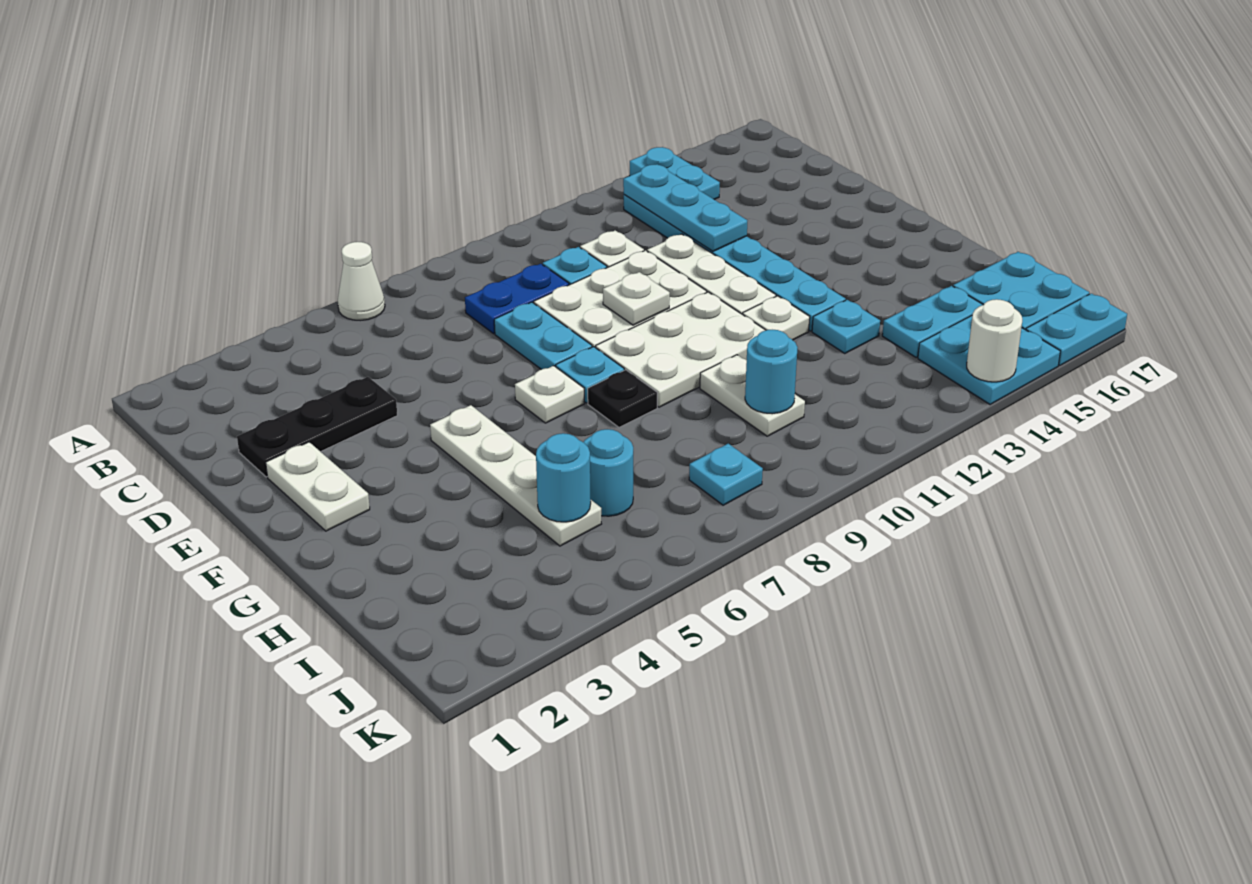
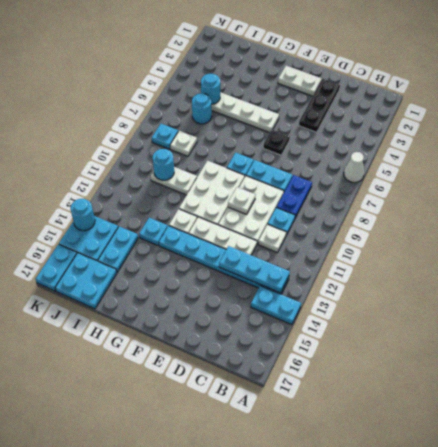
white 1x1 plate [515,366,584,423] -> white 1x1 plate moved to [170,131,197,156]
black 1x1 plate [588,370,657,427] -> black 1x1 plate moved to [263,130,290,155]
white 1x1 round brick [967,299,1022,382] -> cyan 1x1 round brick [71,199,95,231]

